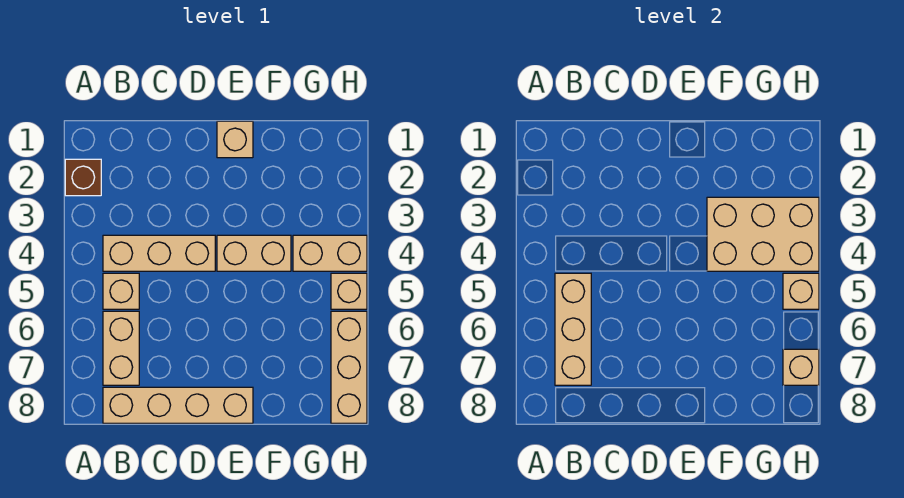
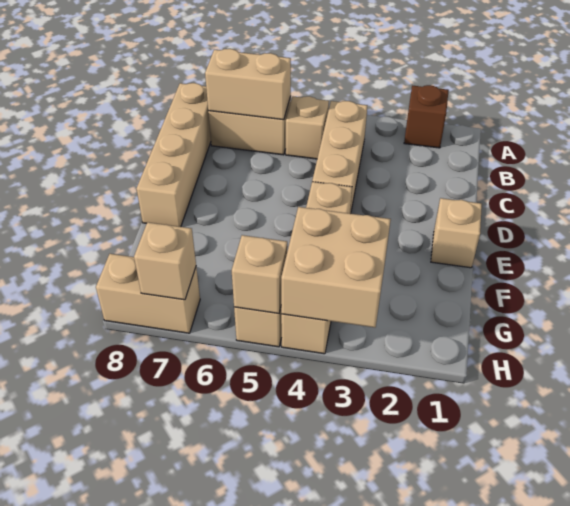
tan 1x3 brick [555,273,591,385] -> tan 1x2 brick [205,49,291,120]
tan 2x3 brick [707,197,819,271] -> tan 2x2 brick [281,207,391,327]
tan 1x3 brick [331,311,367,423] -> tan 1x2 brick [96,254,200,333]

